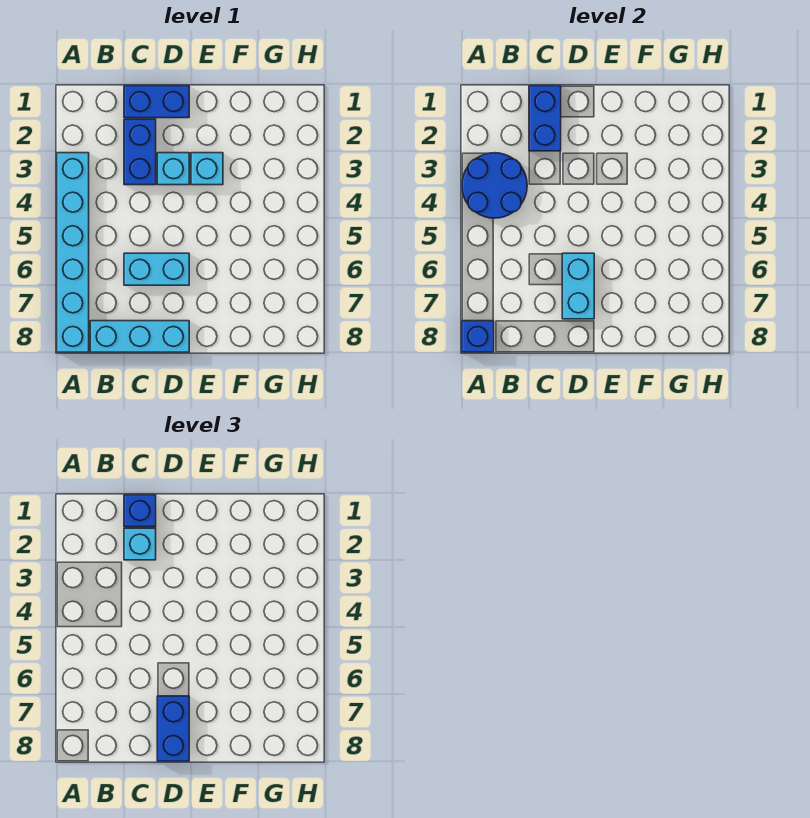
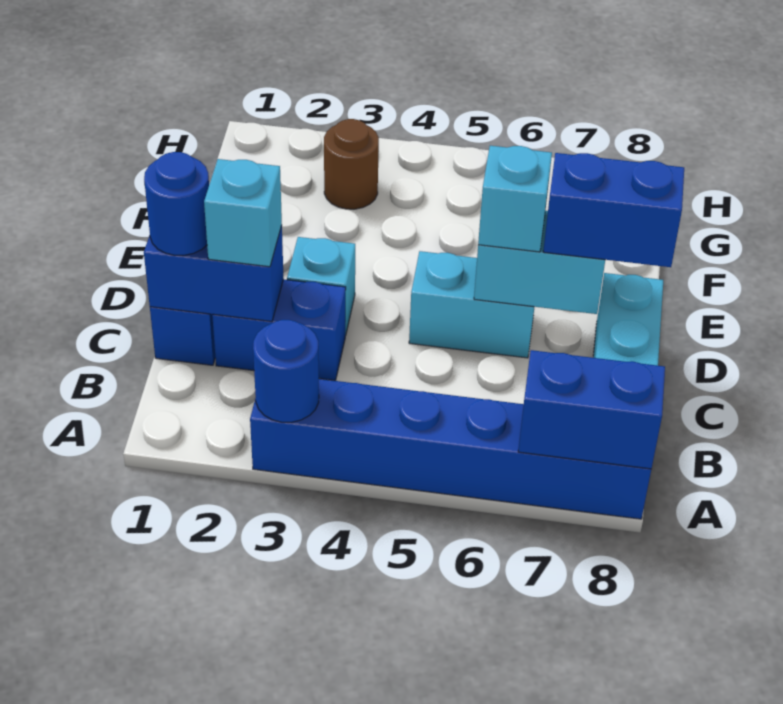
cyan 1x6 brick [57,153,89,352] -> blue 1x6 brick [250,379,651,519]
blue 2x2 round brick [462,153,527,218] -> blue 1x1 round brick [253,320,319,422]
blue 1x1 brick [462,321,494,352] -> blue 1x2 brick [518,350,665,469]
blue 1x1 brick [124,495,156,527] -> blue 1x1 round brick [144,152,209,255]
cyan 1x2 brick [124,253,189,285] -> cyan 1x2 brick turned to [409,251,534,358]
cyan 1x1 brick [191,153,223,185] -> cyan 1x1 brick moved to [478,146,552,252]
none -> brown 1x1 round brick [324,119,379,209]

